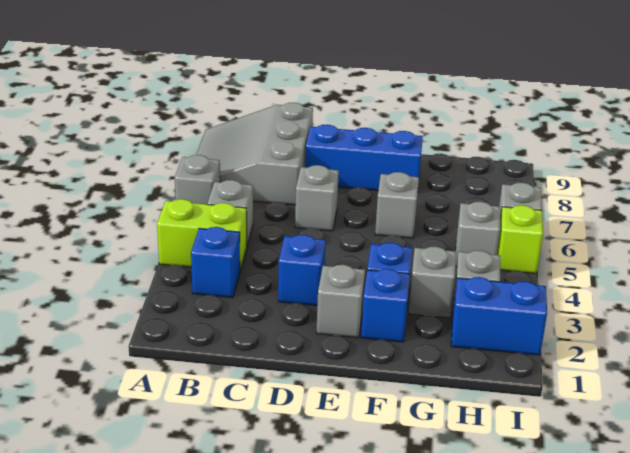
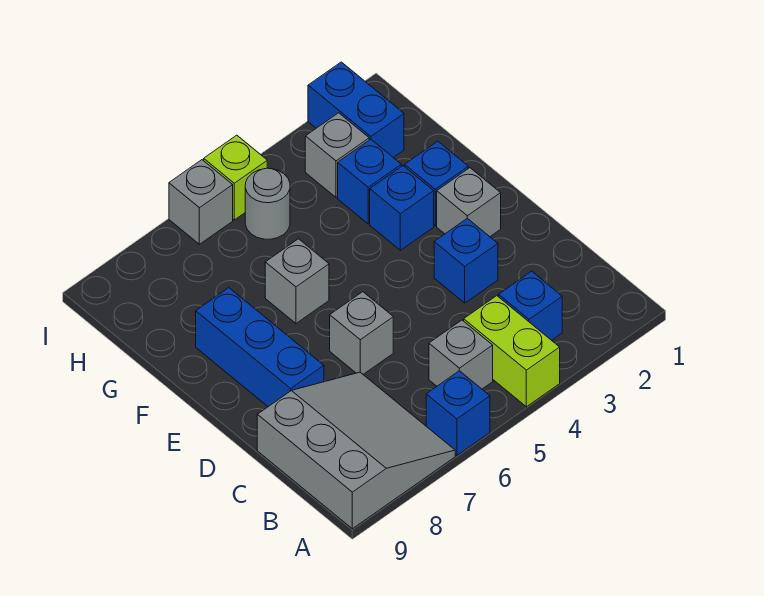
grey 1x1 brick [175,155,220,204] -> blue 1x1 brick [426,371,490,455]
grey 3x3 slope [196,103,313,205] -> grey 3x3 slope turned to [257,372,455,529]
grey 1x1 brick [409,247,456,318] -> blue 1x1 brick [338,139,401,224]
grey 1x1 brick [456,202,500,266] -> grey 1x1 round brick [245,168,290,239]

